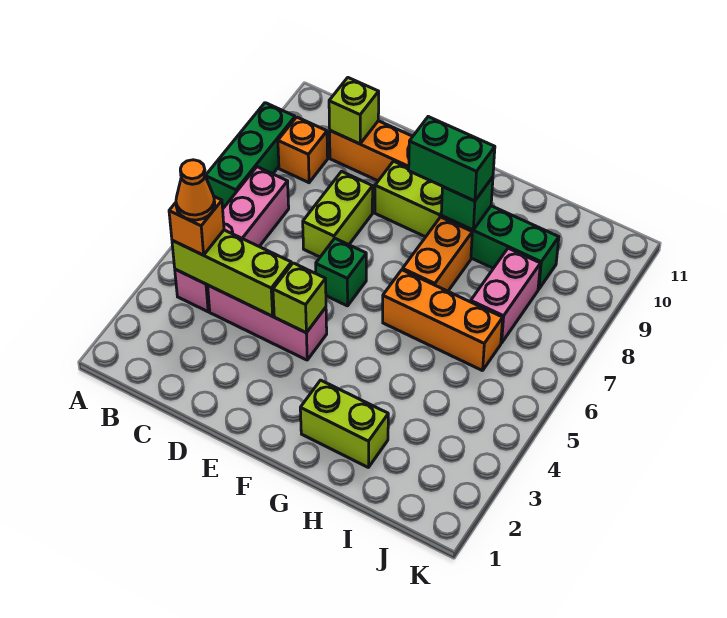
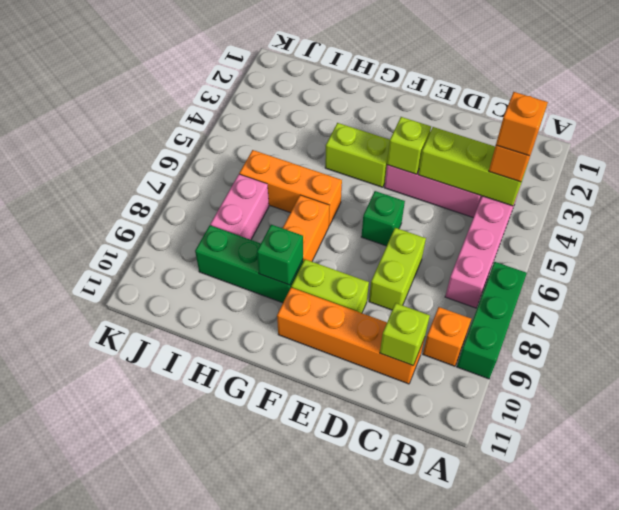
orange 1x1 cone [176,160,215,220] -> orange 1x1 brick [496,92,548,156]
green 1x2 brick [409,117,495,201] -> none
lime 1x2 brick [300,380,388,468] -> lime 1x2 brick moved to [325,123,390,187]

